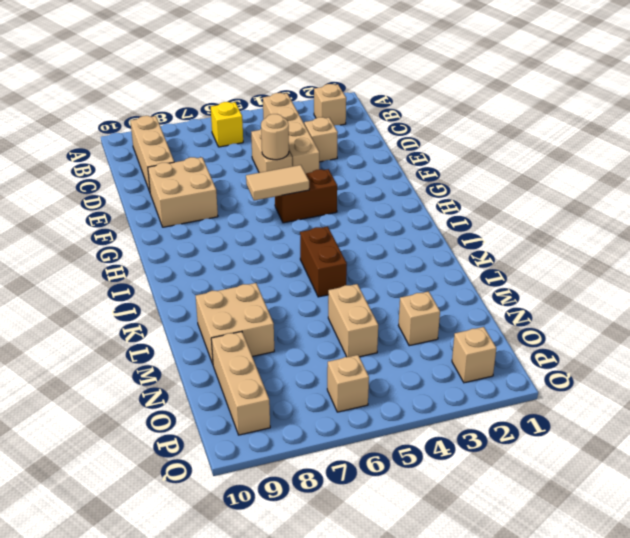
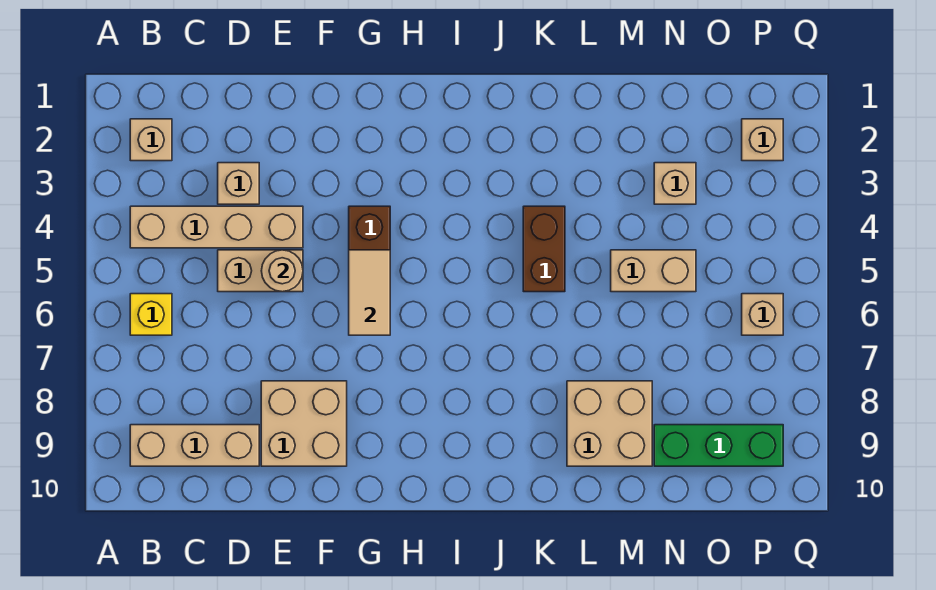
brown 1x2 brick [300,226,347,297] -> brown 1x2 brick turned to [523,206,565,292]
tan 1x3 brick [211,332,270,435] -> green 1x3 brick [654,425,783,466]

